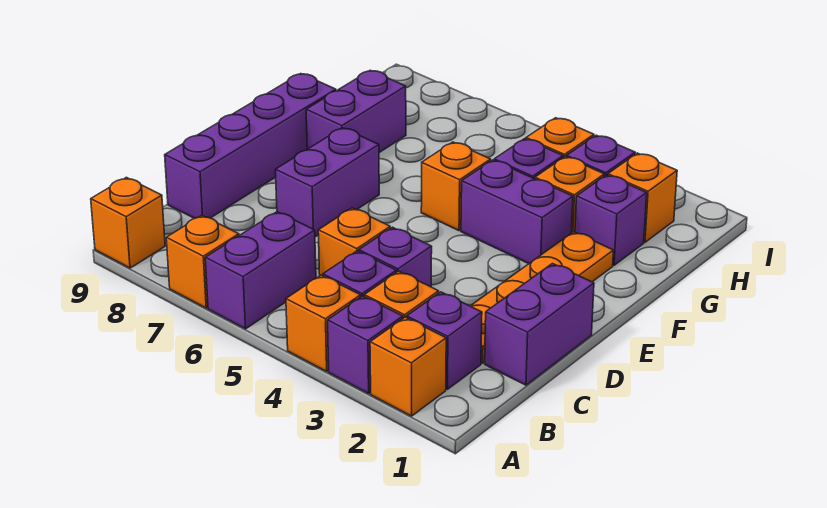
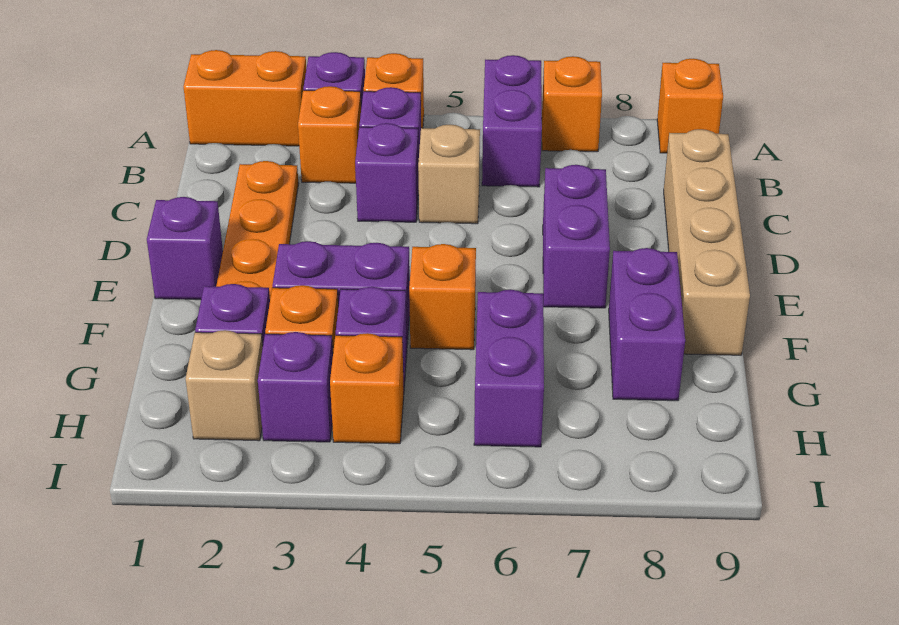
orange 1x1 brick [370,317,446,416] -> orange 1x2 brick [183,50,306,146]
purple 1x1 brick [407,292,482,389] -> purple 1x1 brick moved to [147,197,223,300]
purple 1x2 brick [485,264,594,385] -> purple 1x2 brick moved to [474,290,544,447]
orange 1x1 brick [318,208,390,276] -> tan 1x1 brick [418,125,480,224]
purple 1x4 brick [165,74,336,218] -> tan 1x4 brick [664,129,750,355]
orange 1x1 brick [608,153,677,242] -> tan 1x1 brick [186,330,263,441]

